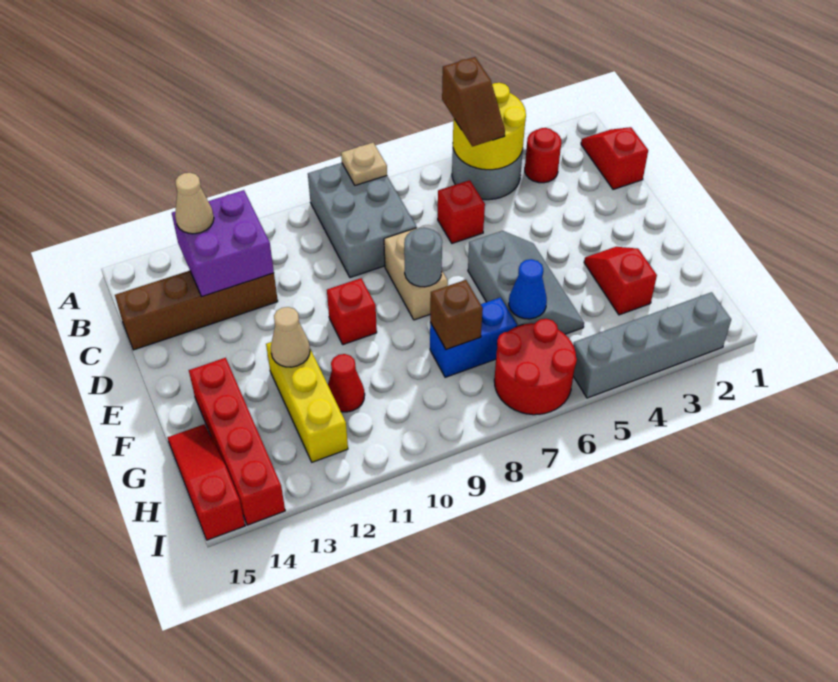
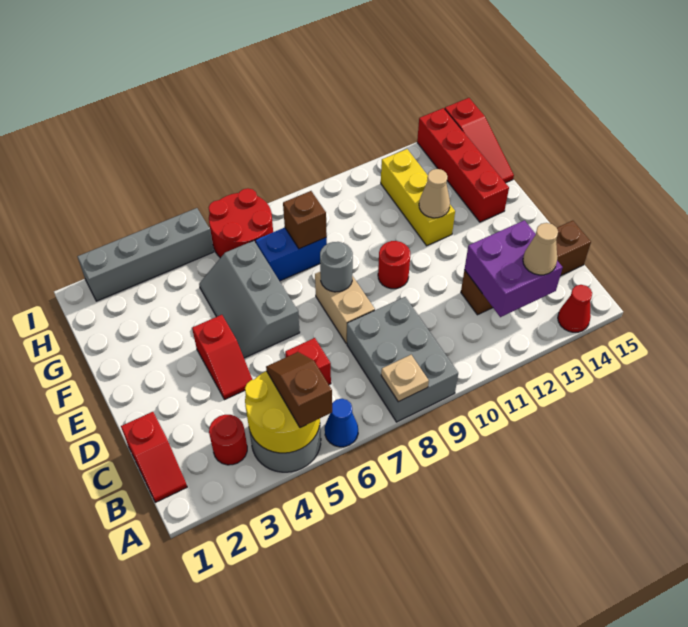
red 1x1 brick [327,278,377,345] -> red 1x1 round brick [378,241,410,289]
red 1x2 slope [584,247,657,315] -> red 1x2 slope moved to [192,315,252,400]
blue 1x1 cone [509,259,547,319] -> blue 1x1 cone moved to [325,399,358,447]
red 1x1 cone [328,354,365,412] -> red 1x1 cone moved to [558,285,592,332]

